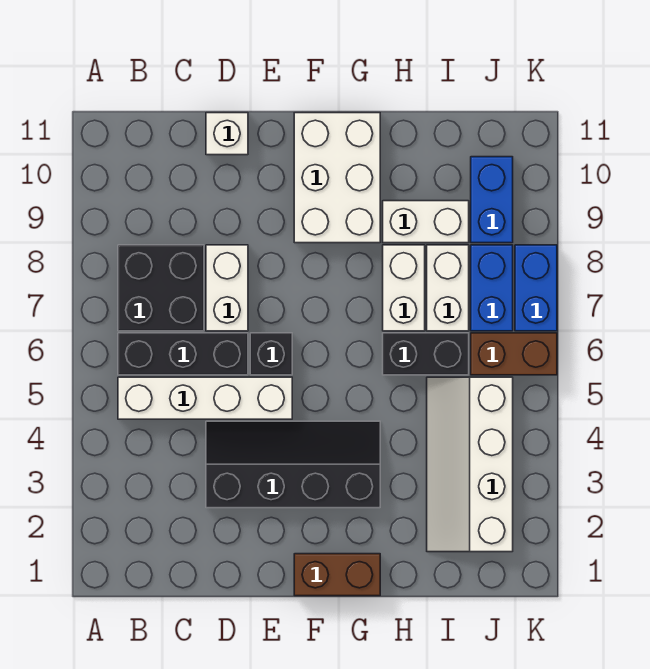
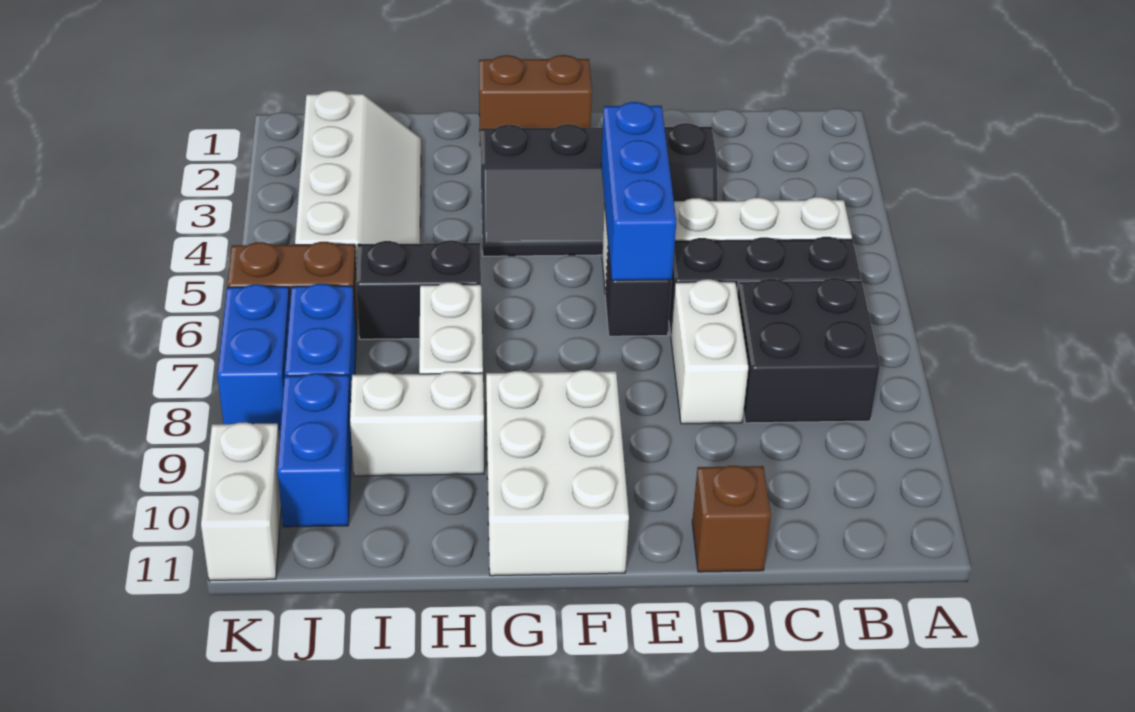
white 1x1 brick [206,113,248,155] -> brown 1x1 brick [692,466,771,572]
none -> blue 1x3 brick [601,102,676,280]
white 1x2 brick [427,245,469,331] -> white 1x2 brick moved to [201,422,281,581]

